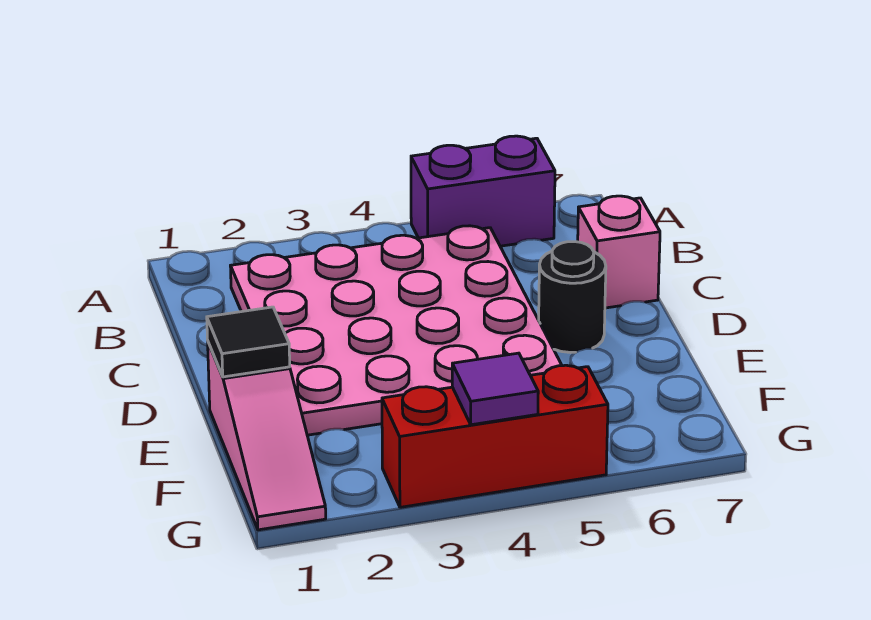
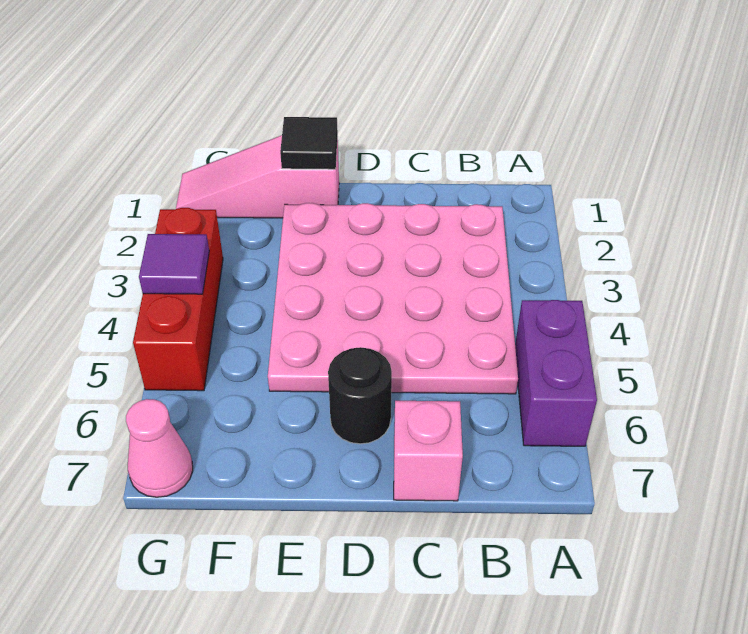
none -> pink 1x1 cone [126,399,193,497]

